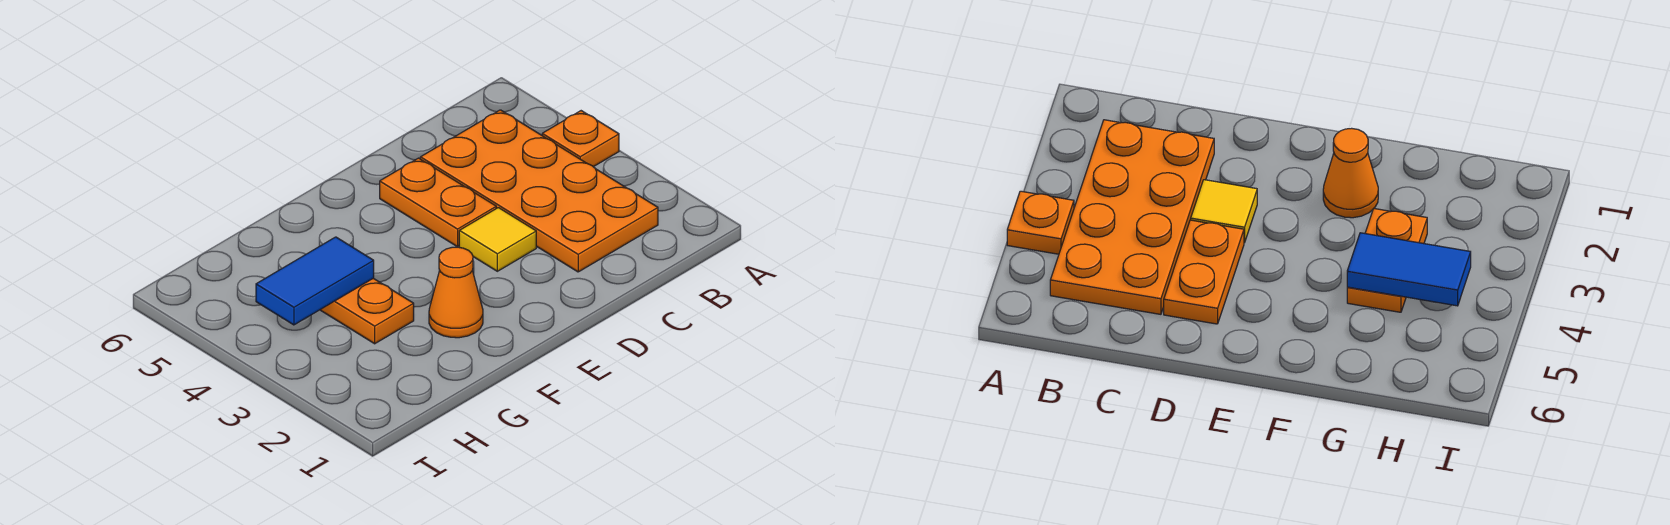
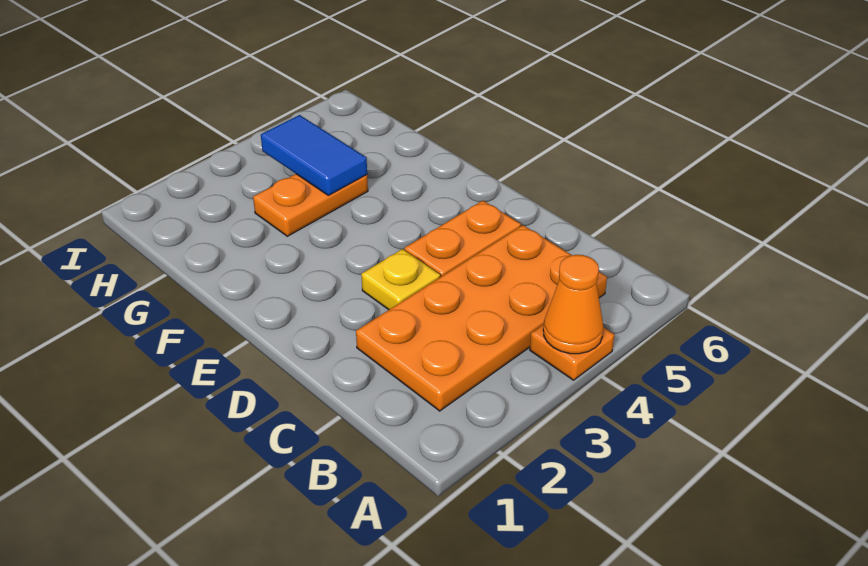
yellow 1x1 tile [459,208,536,271] -> yellow 1x1 plate [361,249,440,310]
orange 1x1 cone [429,247,483,338] -> orange 1x1 cone moved to [543,255,603,354]

